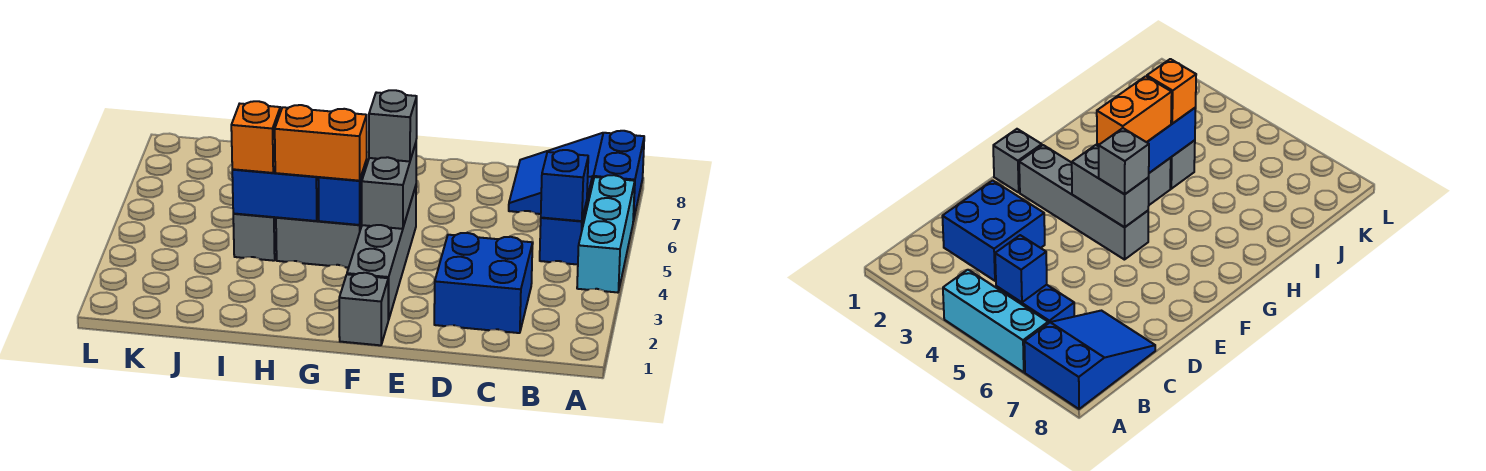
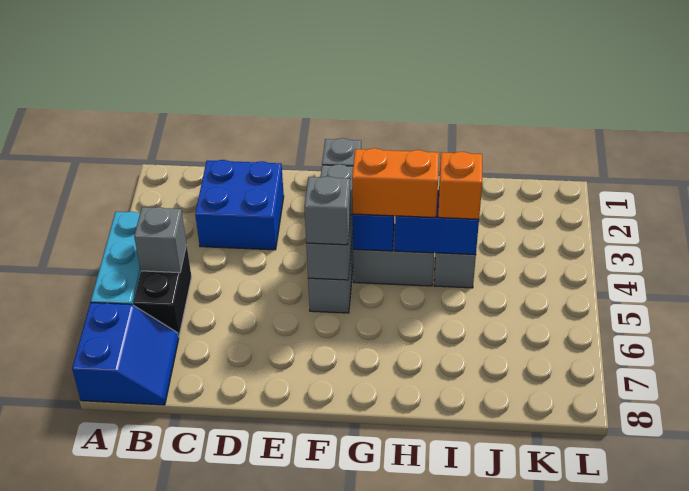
blue 2x3 slope [509,131,644,221] -> blue 2x2 slope [72,303,179,405]
blue 1x2 brick [540,177,592,265] -> black 1x2 brick [133,245,191,337]
blue 1x1 brick [541,150,588,221] -> grey 1x1 brick [134,207,187,273]

